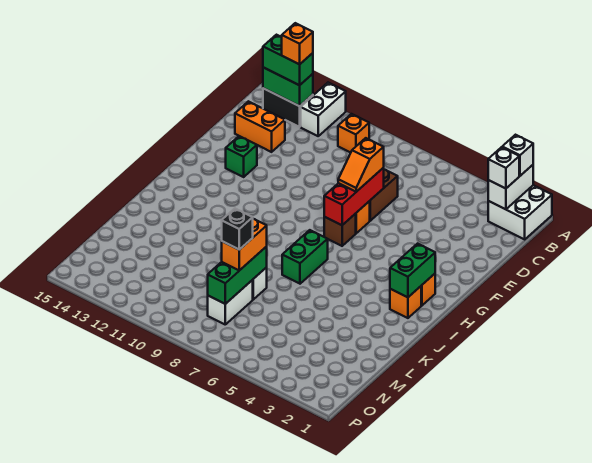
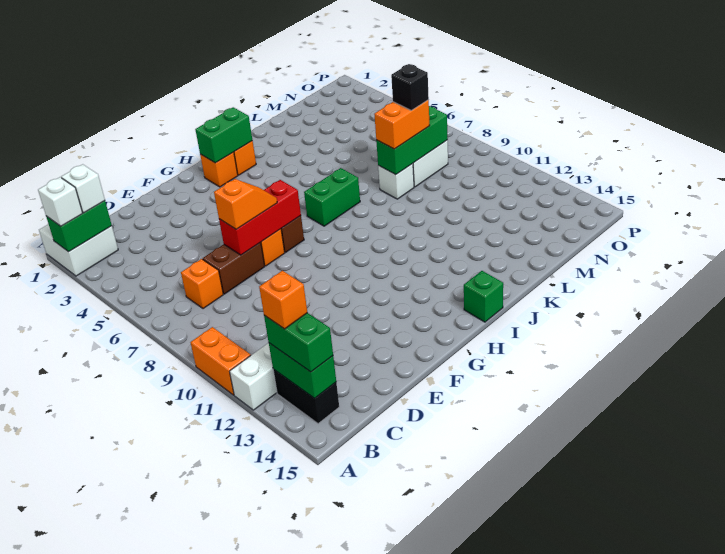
white 1x2 brick [488,165,533,209] -> green 1x2 brick [46,201,112,252]
orange 1x1 brick [338,114,369,153] -> orange 1x1 brick moved to [181,259,223,309]
orange 1x2 brick [235,101,285,152] -> orange 1x2 brick moved to [191,327,251,395]
green 1x1 brick [226,136,257,177] -> green 1x1 brick moved to [464,271,503,322]

